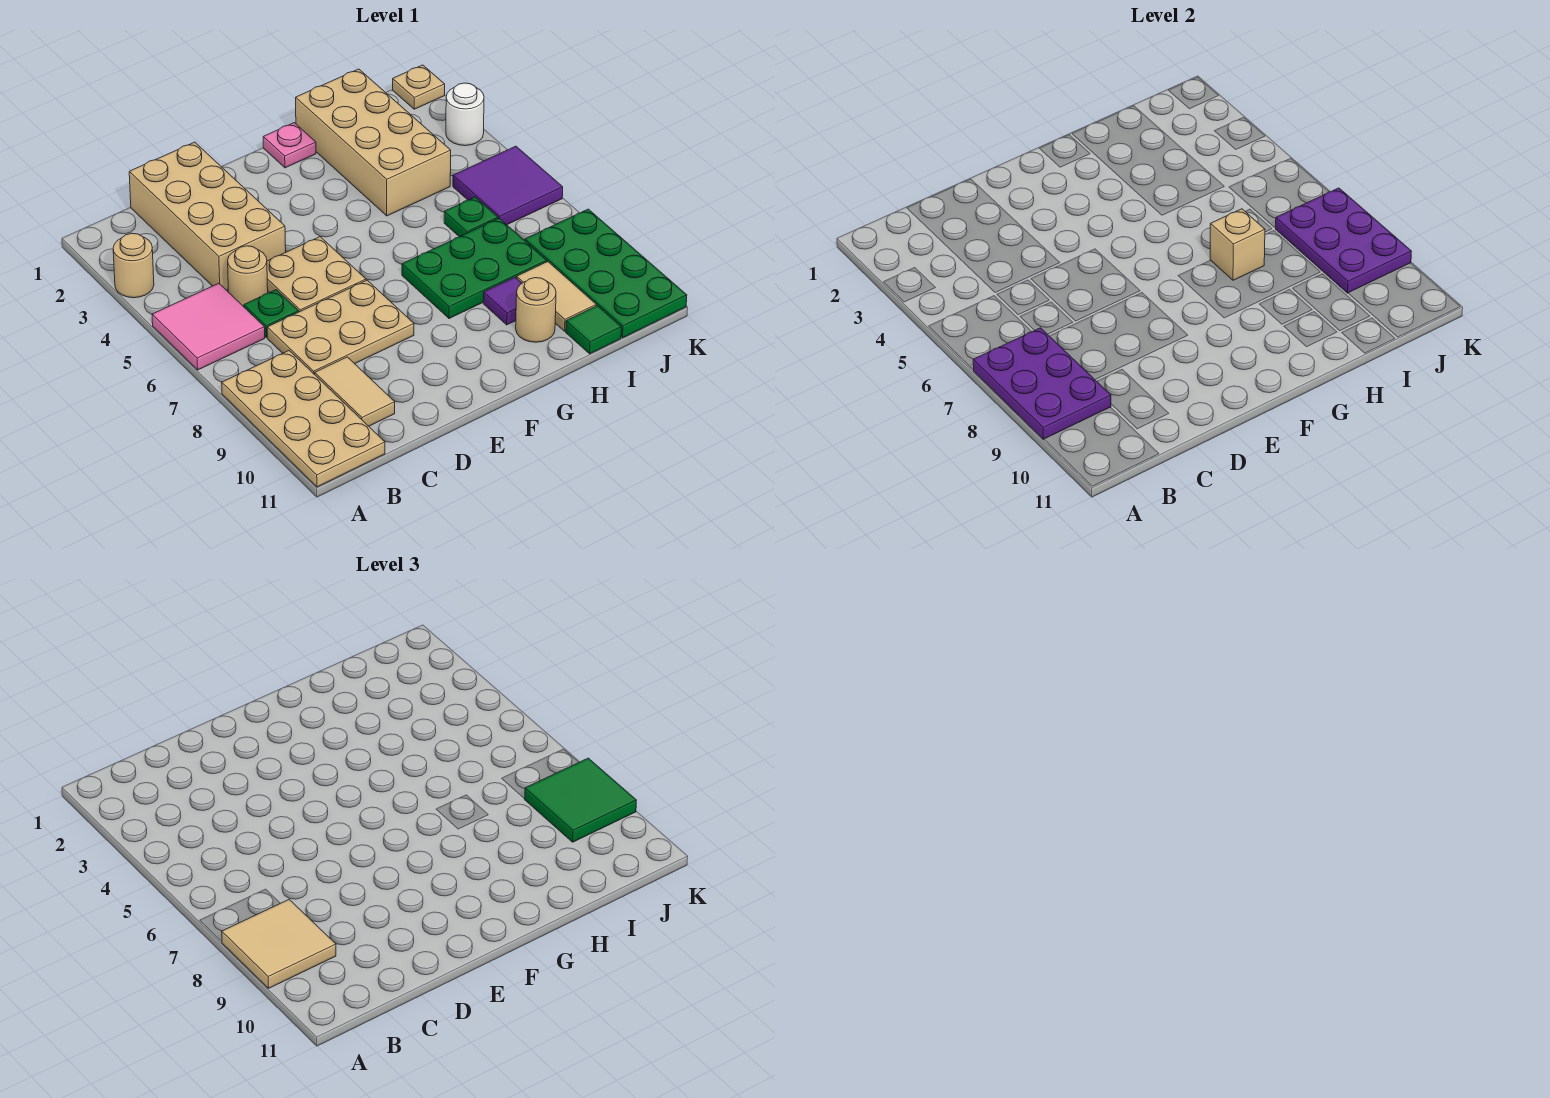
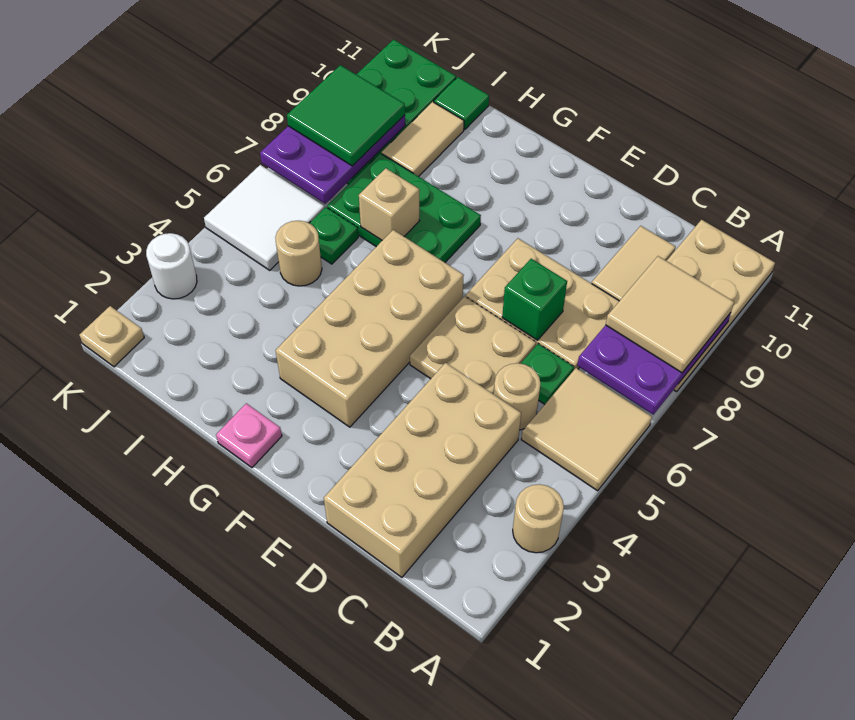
pink 2x2 tile [152,283,265,370] -> tan 2x2 tile [521,368,652,491]
none -> green 1x1 brick [502,259,567,340]
tan 2x4 brick [296,69,451,216] -> tan 2x4 brick moved to [276,230,464,427]
purple 1x1 tile [483,277,522,325] -> none
tan 1x1 round brick [516,278,556,342] -> tan 1x1 round brick moved to [275,221,322,286]
purple 2x2 tile [453,146,563,225] -> white 2x2 tile [204,165,324,270]

